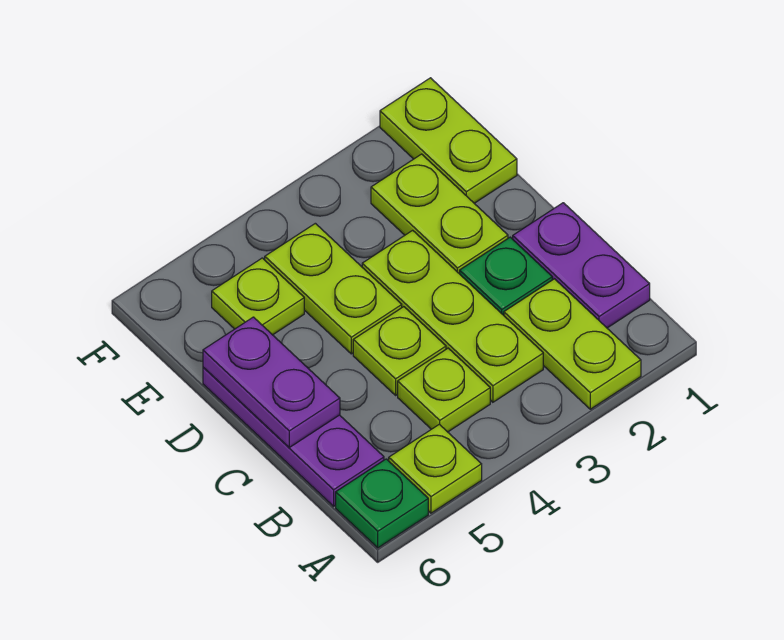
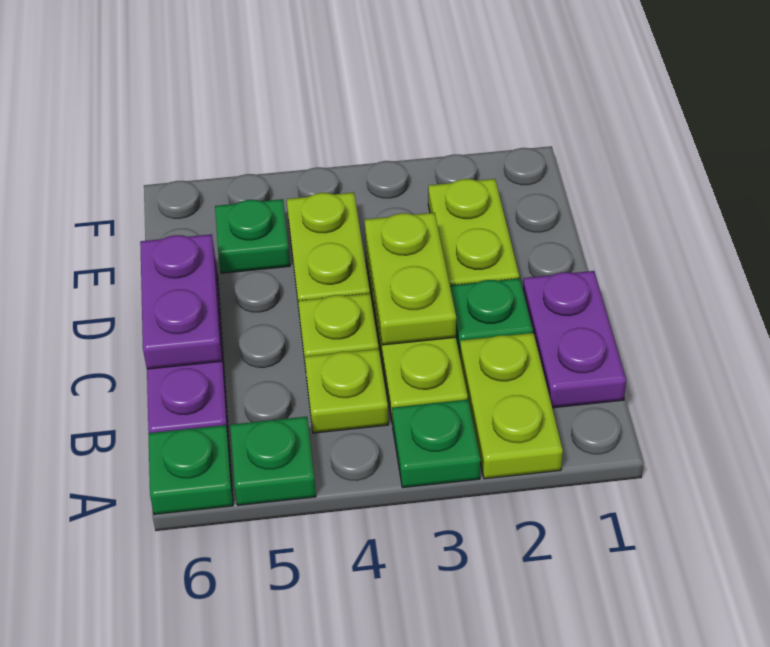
none -> green 1x1 plate [392,400,481,488]
lime 1x1 plate [389,424,482,513] -> green 1x1 plate [230,417,316,505]
lime 1x2 plate [380,78,517,203] -> lime 1x2 plate moved to [365,213,456,345]
lime 1x1 plate [212,258,304,335] -> green 1x1 plate [215,199,290,273]

